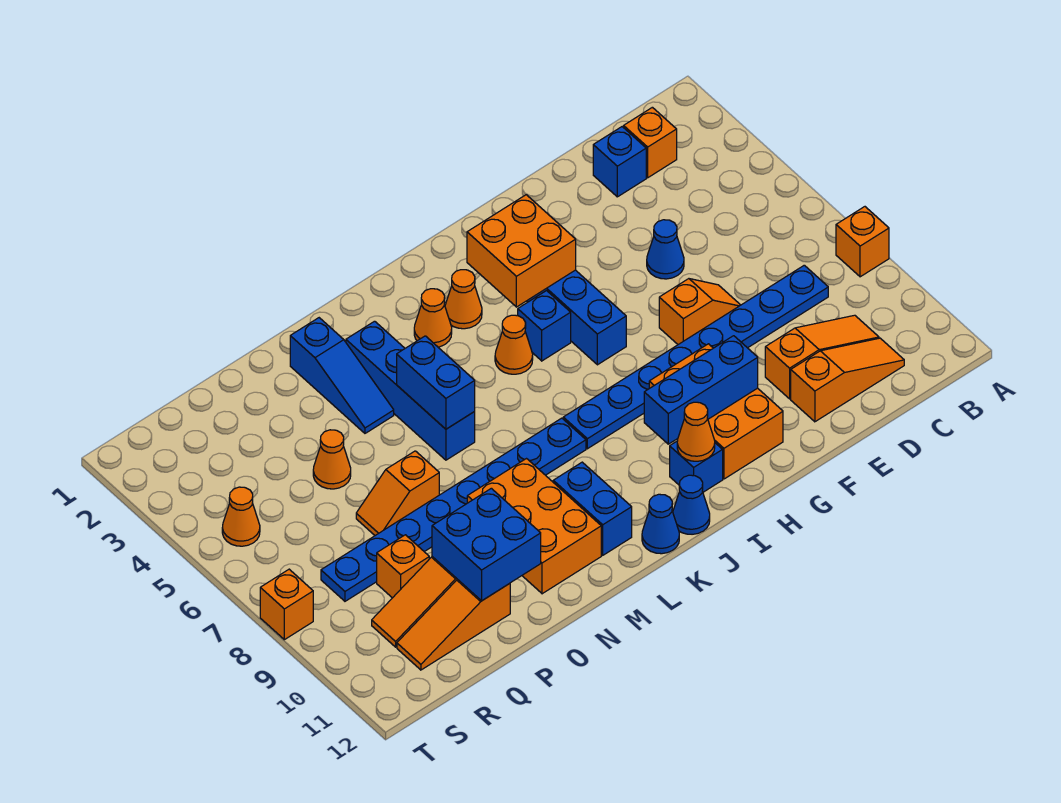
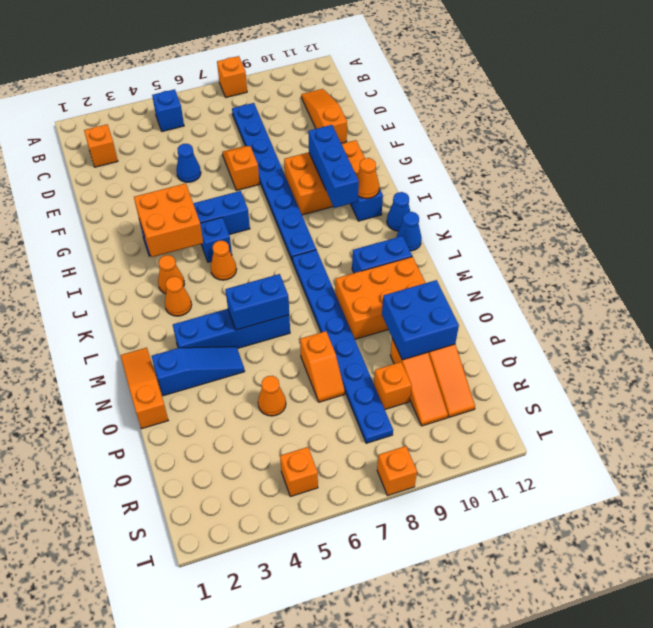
orange 1x3 slope [765,315,879,399] -> orange 1x3 slope moved to [121,348,168,429]
blue 1x1 brick [593,127,646,197] -> blue 1x1 brick moved to [152,89,184,132]
orange 1x1 cone [222,487,260,546] -> orange 1x1 brick [280,447,318,497]

